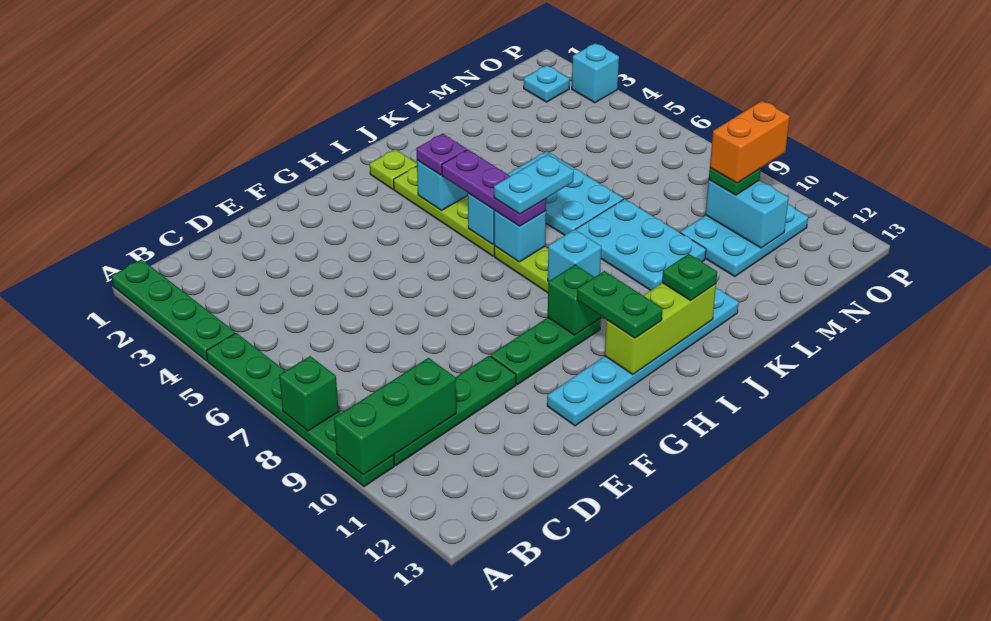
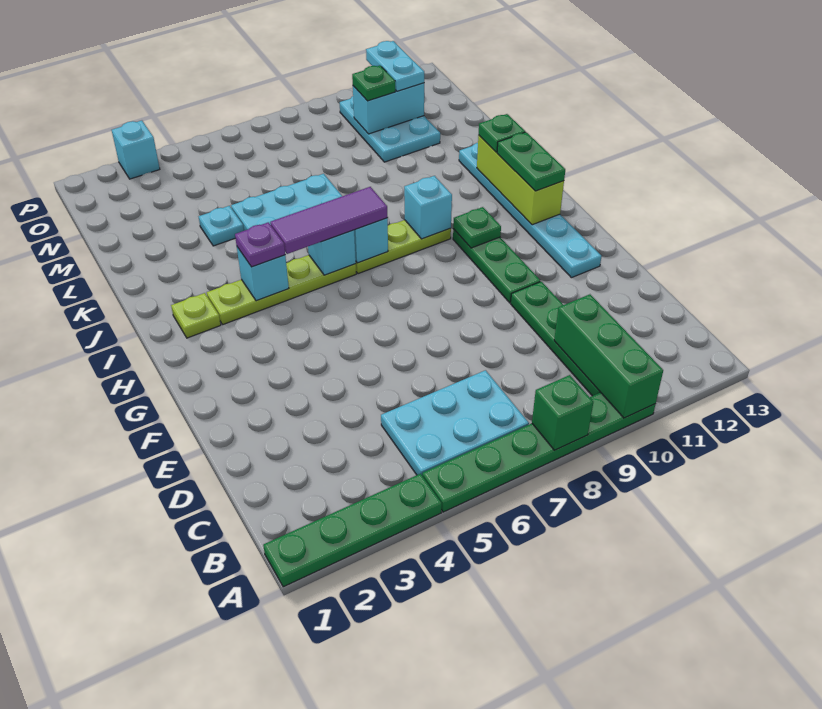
green 1x1 brick [548,265,601,335] -> green 1x1 plate [453,207,501,248]
green 1x2 plate [577,271,663,338] -> green 1x2 plate turned to [497,132,565,191]
purple 1x3 plate [442,150,546,226] -> purple 1x3 tile [270,187,388,254]
cyan 1x2 plate [494,154,574,214] -> cyan 1x2 plate moved to [366,41,424,91]
cyan 2x3 plate [575,199,706,290] -> cyan 2x3 plate moved to [381,370,529,475]
orange 1x2 brick [710,101,790,183] -> none
cyan 1x1 plate [524,65,570,102] -> cyan 1x1 plate moved to [199,206,244,246]

